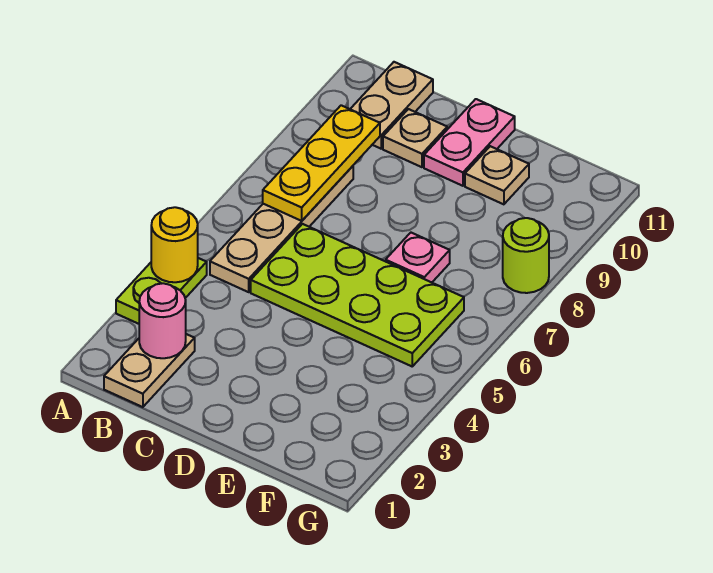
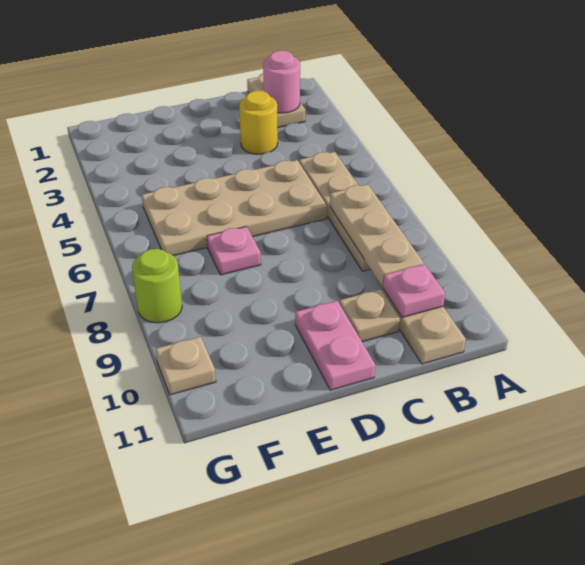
lime 1x2 plate [116,258,207,324] -> none
yellow 1x1 round brick [151,207,198,282] -> yellow 1x1 round brick moved to [239,91,278,154]
yellow 1x3 plate [263,105,380,221] -> tan 1x3 plate [330,184,424,287]
none -> pink 1x1 plate [383,264,445,317]
lime 2x4 plate [251,224,464,366] -> tan 2x4 plate [142,160,327,256]
tan 1x1 plate [465,146,529,204] -> tan 1x1 plate moved to [155,337,216,395]

